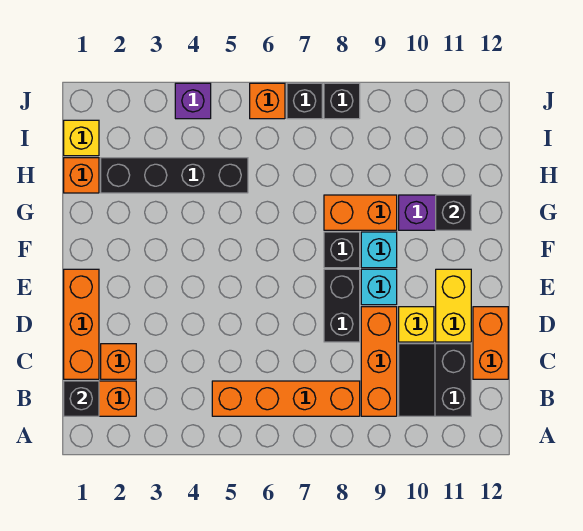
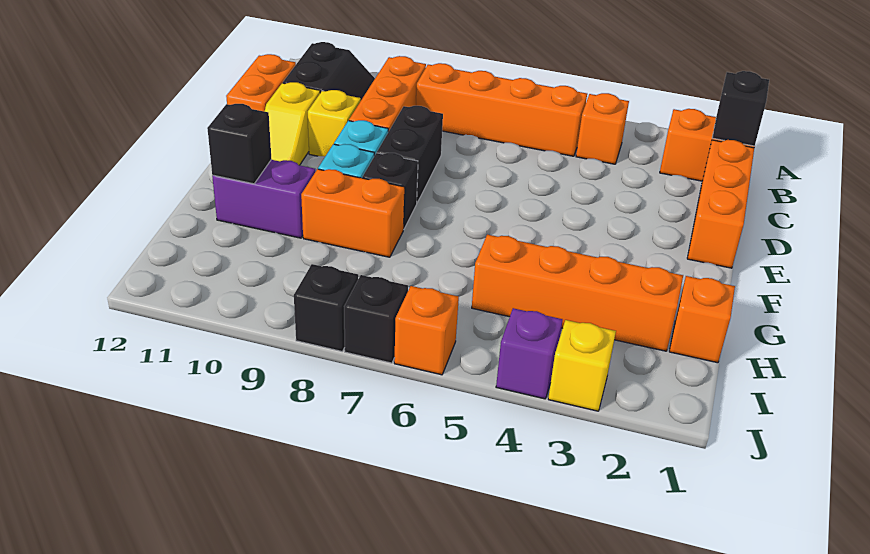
orange 1x1 brick [101,344,136,379] -> orange 1x1 brick moved to [576,93,629,164]
yellow 1x2 brick [436,269,471,342] -> yellow 1x2 slope [265,82,320,165]
black 1x4 brick [101,158,248,193] -> orange 1x4 brick [472,234,683,351]
yellow 1x1 brick [64,120,99,156] -> yellow 1x1 brick moved to [548,320,616,411]

